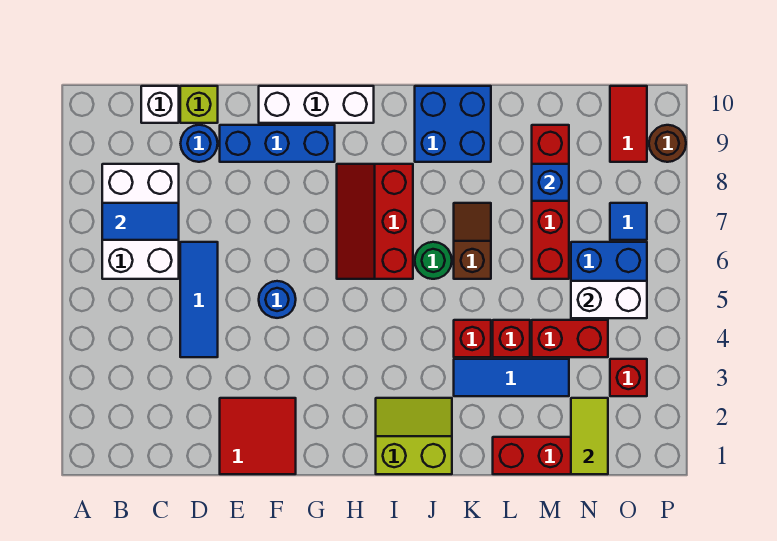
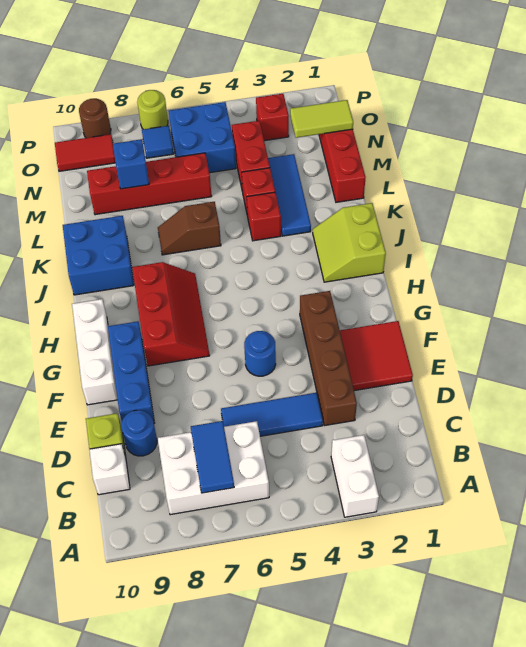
none -> brown 1x4 brick [300,291,357,426]
red 2x3 slope [337,164,413,279] -> red 2x3 slope turned to [132,262,210,366]
green 1x1 round brick [415,242,452,279] -> none
white 1x2 brick [571,281,647,318] -> white 1x2 brick moved to [331,435,379,517]
none -> lime 1x1 round brick [137,90,168,129]

